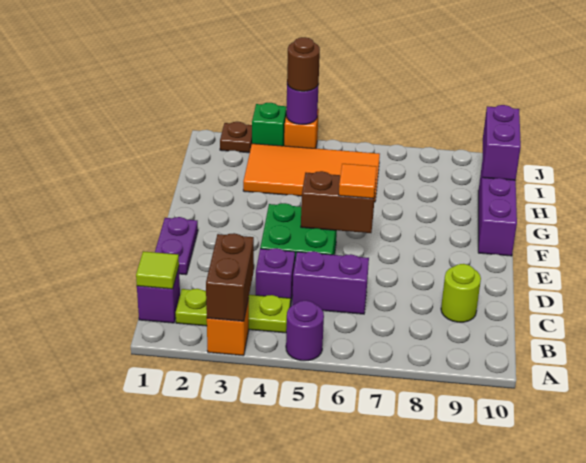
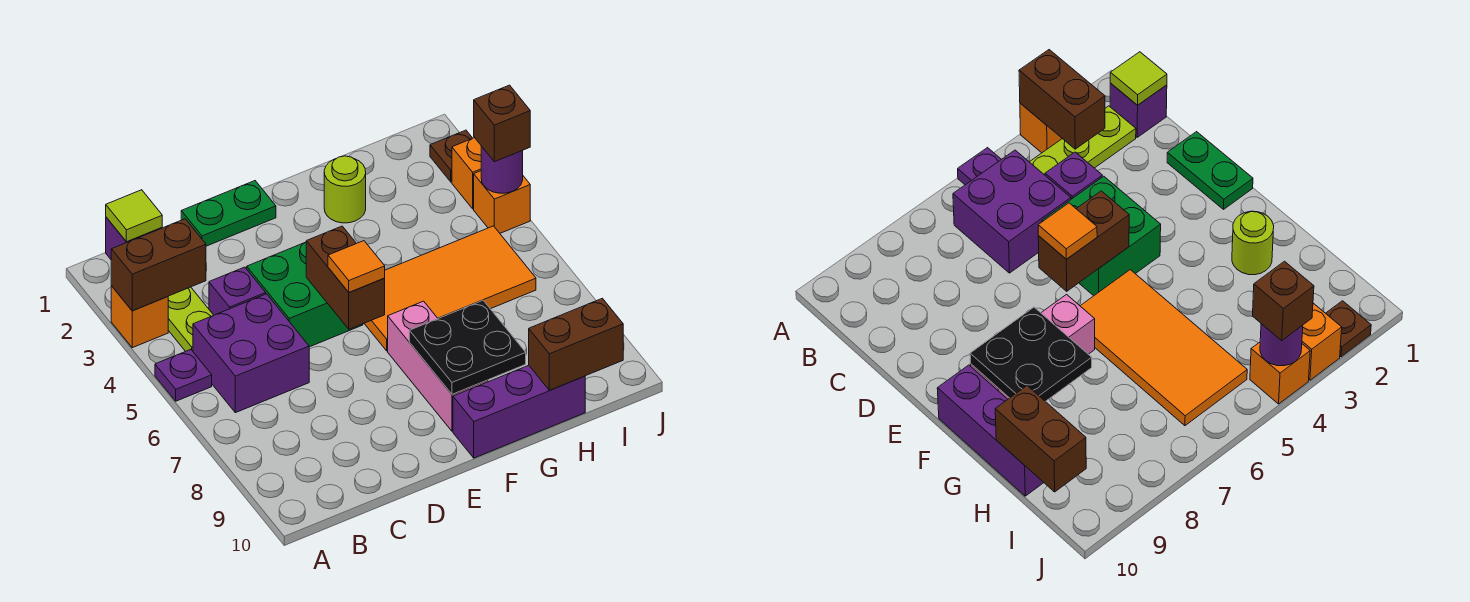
purple 1x1 round brick [286,300,324,361] -> purple 1x1 plate [155,350,212,401]
purple 1x2 brick [292,251,369,314] -> purple 2x2 brick [193,294,309,413]
lime 1x1 round brick [441,264,481,322] -> lime 1x1 round brick moved to [324,156,366,223]
purple 1x2 plate [155,217,198,275] -> green 1x2 plate [181,181,276,246]
none -> pink 1x3 brick [388,301,488,431]
none -> black 2x2 plate [409,300,526,394]
orange 2x4 tile [243,144,380,202] -> orange 2x4 tile turned to [364,226,536,351]
purple 1x2 brick [483,105,521,180] -> brown 1x2 brick [529,298,623,390]
green 1x1 brick [252,103,287,146] -> orange 1x1 brick [452,138,481,209]
brown 1x1 round brick [287,37,320,91] -> brown 1x1 brick [474,85,530,162]

